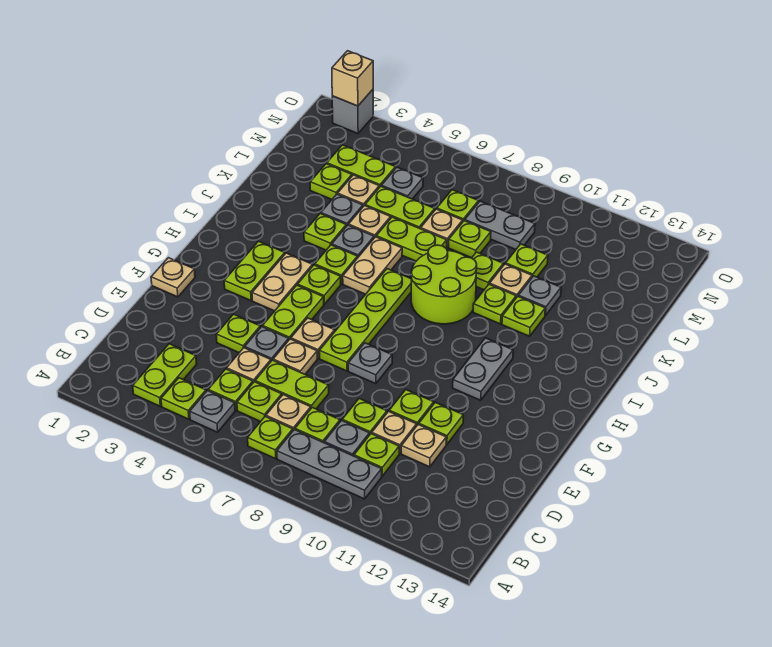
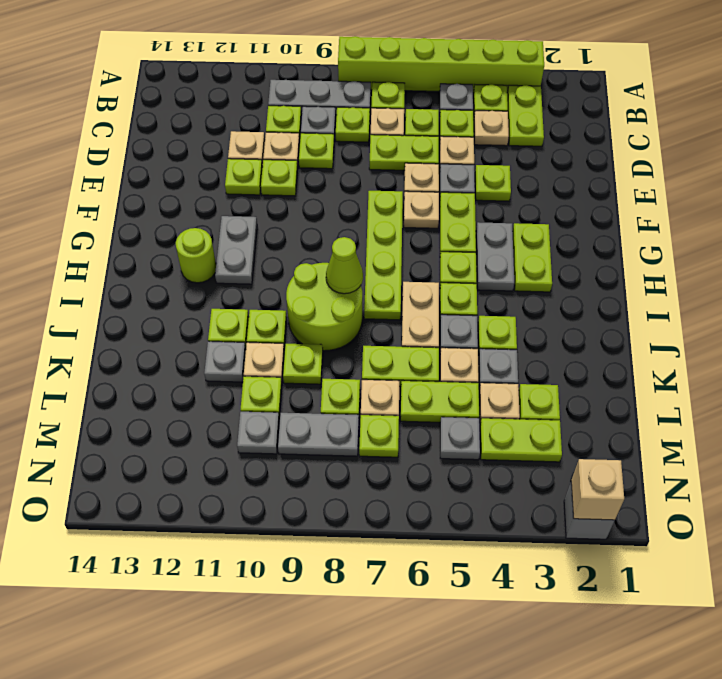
none -> lime 1x6 brick [338,36,544,92]
tan 1x1 plate [151,258,195,297] -> tan 1x1 plate moved to [474,111,509,146]
grey 1x1 plate [348,343,392,384] -> grey 1x1 plate moved to [237,412,279,454]
tan 1x2 plate [252,253,313,311] -> grey 1x2 plate [476,222,514,291]
none -> lime 1x1 round brick [176,228,216,283]
none -> lime 1x1 cone [326,237,363,294]

